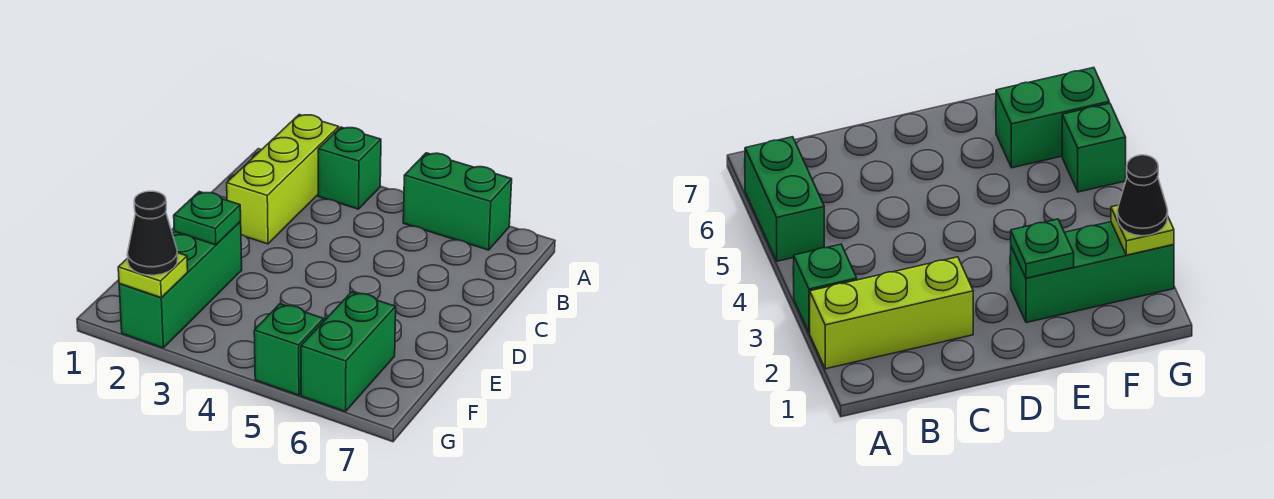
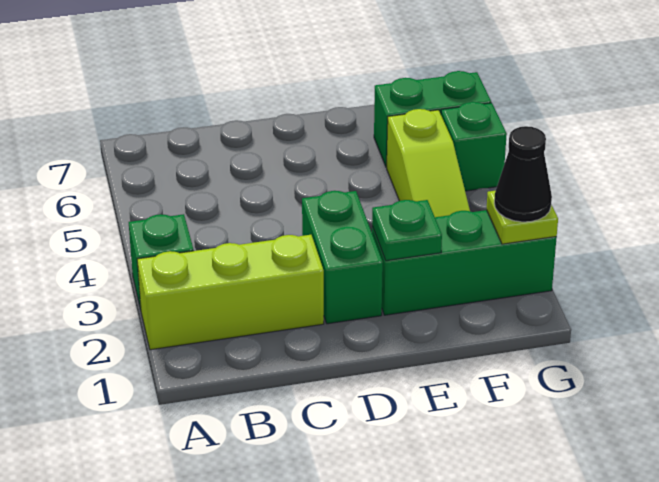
green 1x2 brick [403,153,512,250] -> green 1x2 brick moved to [302,191,383,324]
none -> lime 1x3 slope [387,109,470,217]

